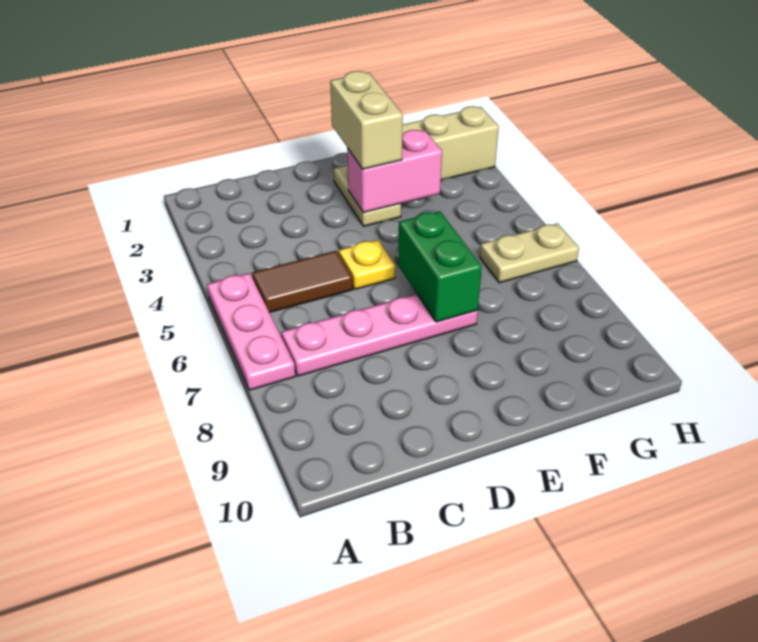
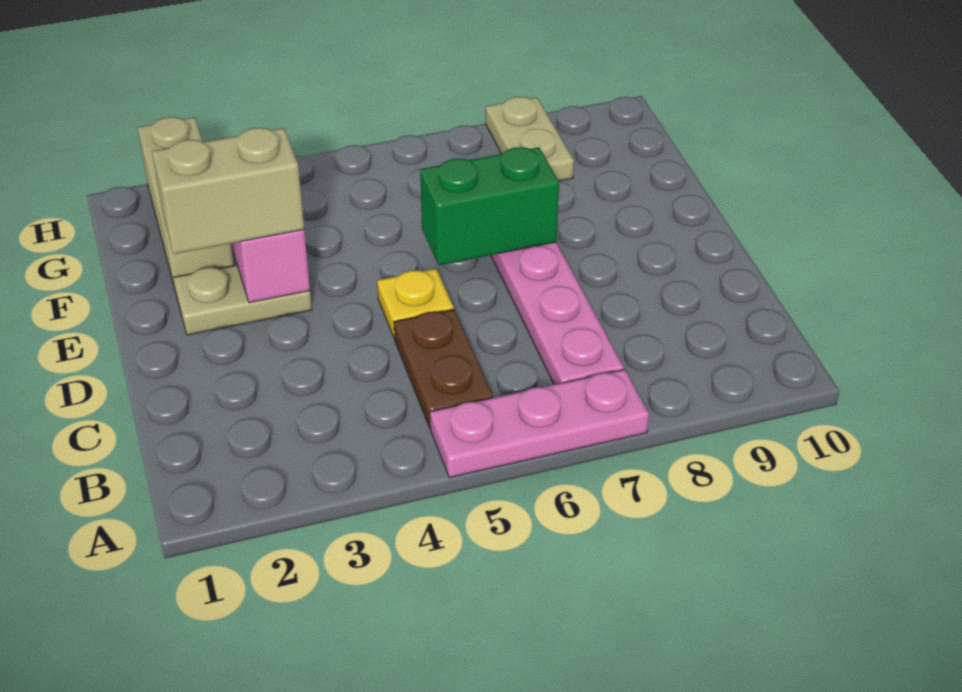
brown 1x2 tile [252,251,353,312] -> brown 1x2 plate [394,309,493,428]
tan 1x2 plate [480,223,579,283] -> tan 1x2 plate moved to [486,97,574,181]

